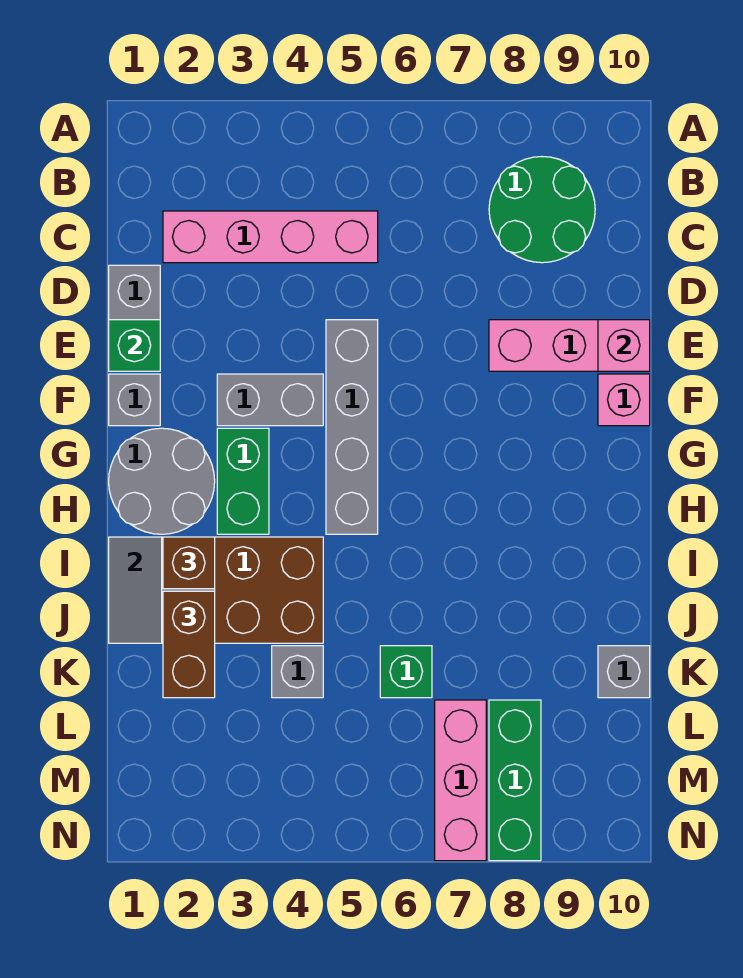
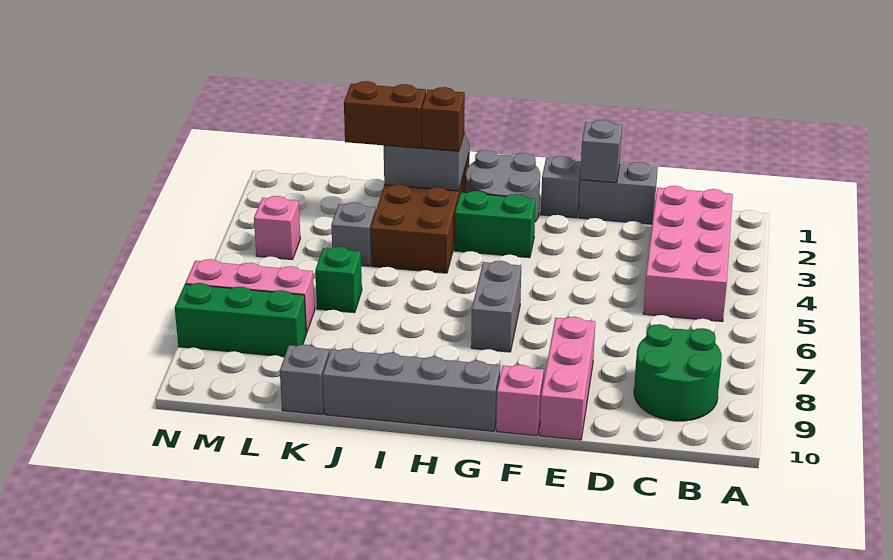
pink 1x4 brick [163,211,378,263] -> pink 2x4 brick [643,186,733,321]
green 1x1 brick [109,320,160,371] -> grey 1x1 brick [580,120,622,183]
grey 1x4 brick [326,320,378,534] -> grey 1x4 brick moved to [323,348,500,431]
pink 1x1 brick [598,320,650,371] -> pink 1x1 brick moved to [254,196,300,260]
grey 1x2 brick [217,374,323,426] -> grey 1x2 brick moved to [471,261,521,352]

